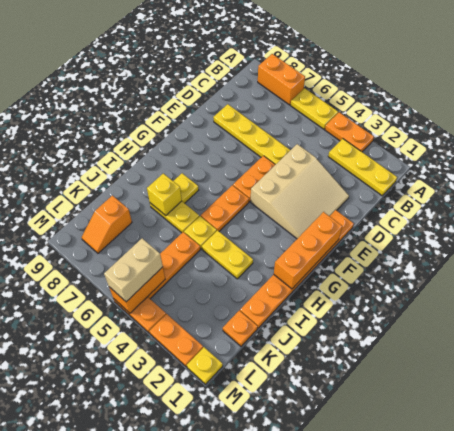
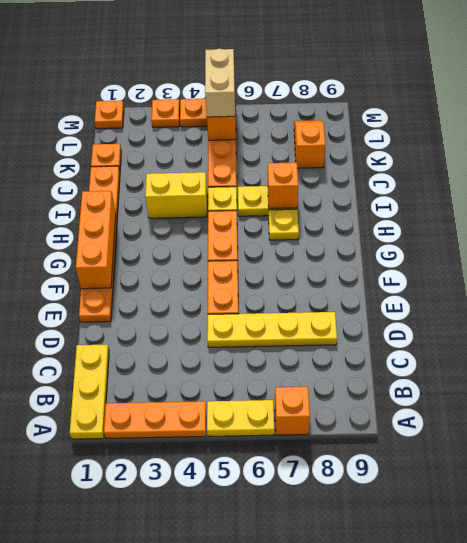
orange 1x2 plate [325,112,374,152] -> orange 1x3 plate [104,401,206,438]
orange 1x2 brick [258,54,305,105] -> orange 1x1 brick [275,387,310,435]
yellow 1x3 plate [328,139,397,196] -> yellow 1x3 plate turned to [70,345,109,439]
tan 3x3 slope [251,144,349,239] -> none
yellow 1x2 plate [202,230,253,279] -> yellow 1x2 brick [145,172,207,218]
yellow 1x1 brick [147,173,182,215] -> orange 1x1 brick [268,162,298,208]
yellow 1x1 plate [187,347,223,384] -> orange 1x1 plate [95,101,124,129]
orange 1x2 plate [149,314,203,367] -> orange 1x1 plate [151,99,180,127]

